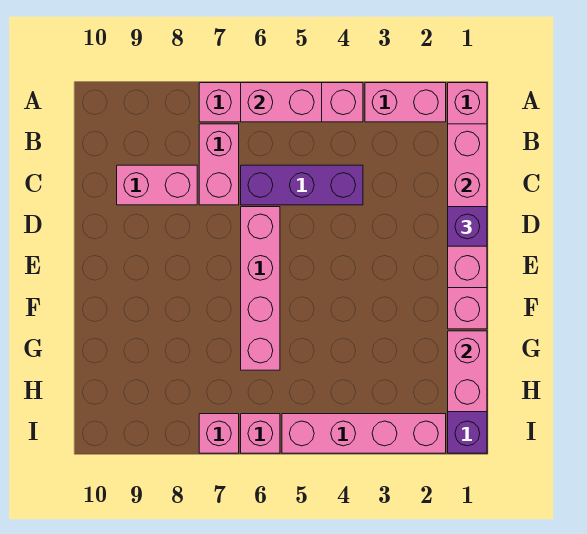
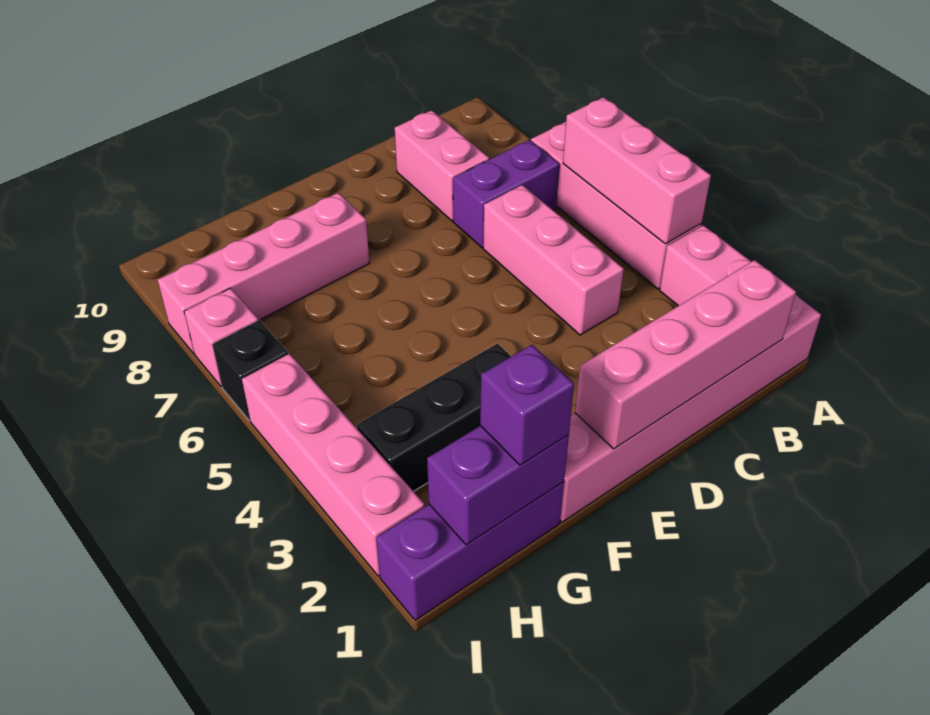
pink 1x2 brick [241,83,322,122] -> pink 1x3 brick [563,97,711,244]
pink 1x2 brick [199,124,239,205] -> purple 1x2 brick [453,140,559,248]
purple 1x3 brick [241,165,363,205] -> pink 1x3 brick [483,185,624,335]
purple 1x1 brick [448,207,487,246] -> purple 1x1 brick moved to [480,345,574,465]
pink 1x4 brick [241,207,280,370] -> pink 1x4 brick moved to [158,193,369,354]
none -> black 1x3 brick [357,344,511,491]
pink 1x2 brick [448,331,487,412] -> purple 1x2 brick [427,426,569,545]
pink 1x1 brick [241,414,280,453] -> black 1x1 brick [212,320,288,421]

